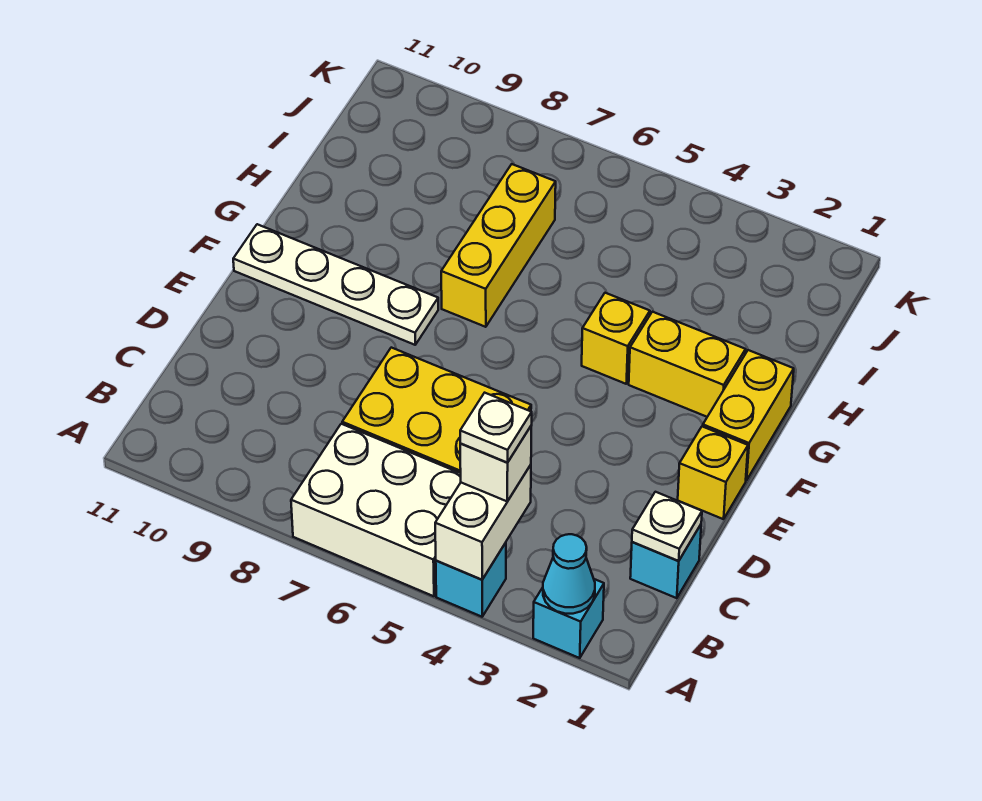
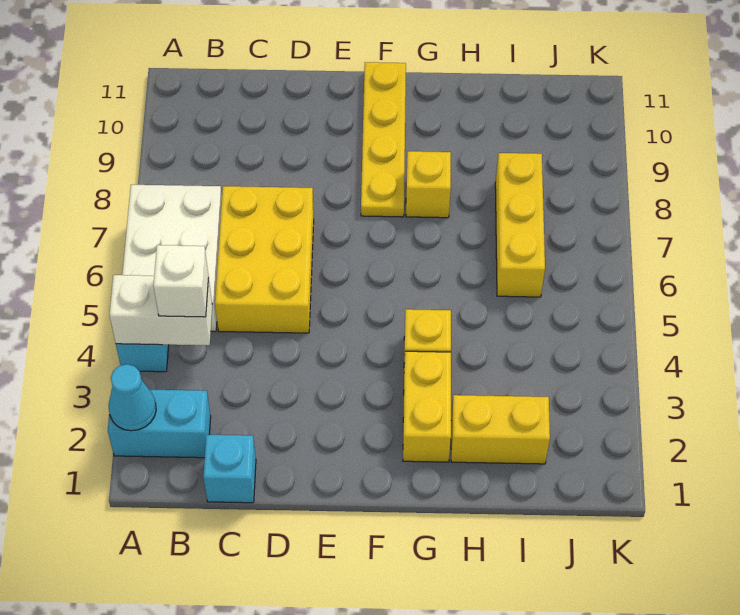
cyan 1x1 brick [533,579,604,658] -> cyan 1x2 brick [108,389,211,458]
white 1x1 plate [460,393,532,463] -> none
white 1x1 plate [632,492,702,561] -> none
yellow 1x1 brick [678,426,748,519] -> yellow 1x1 brick moved to [406,151,451,218]
yellow 1x2 brick [703,350,794,480] -> yellow 1x2 brick moved to [451,395,550,464]
white 1x4 plate [233,224,438,345] -> yellow 1x4 plate [361,62,406,217]
yellow 1x3 brick [441,164,556,327] -> yellow 1x3 brick turned to [495,153,545,297]

